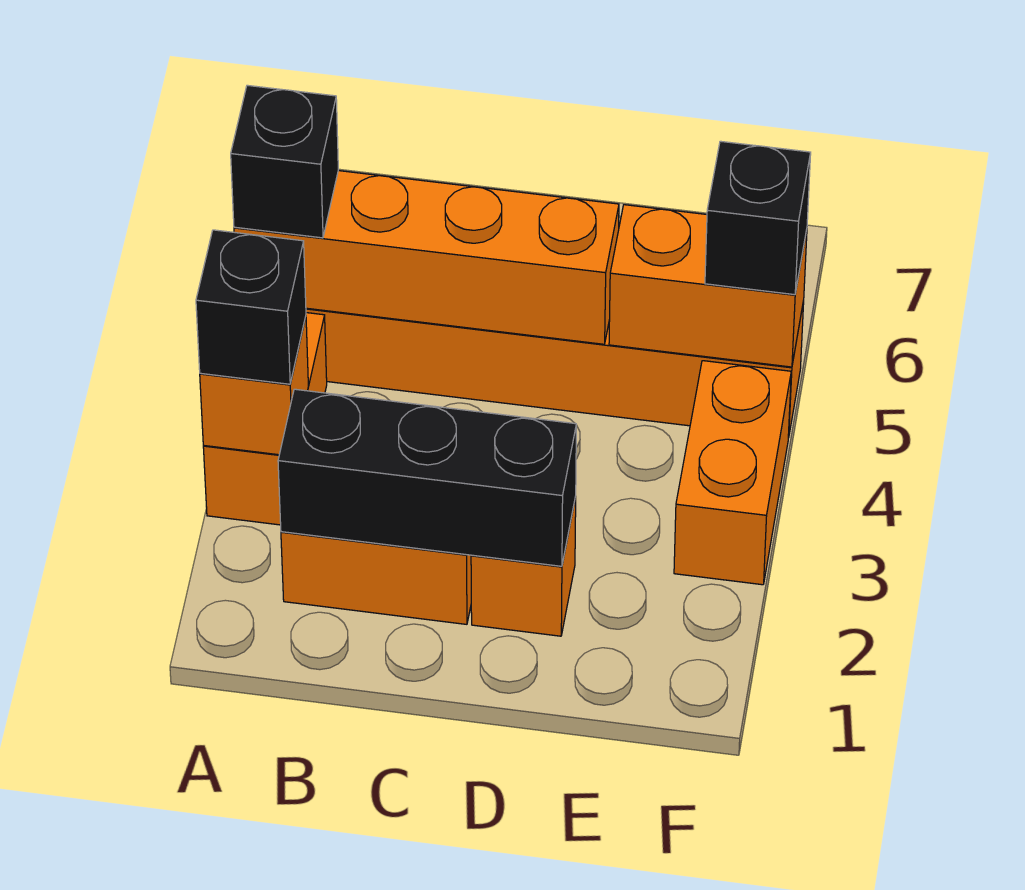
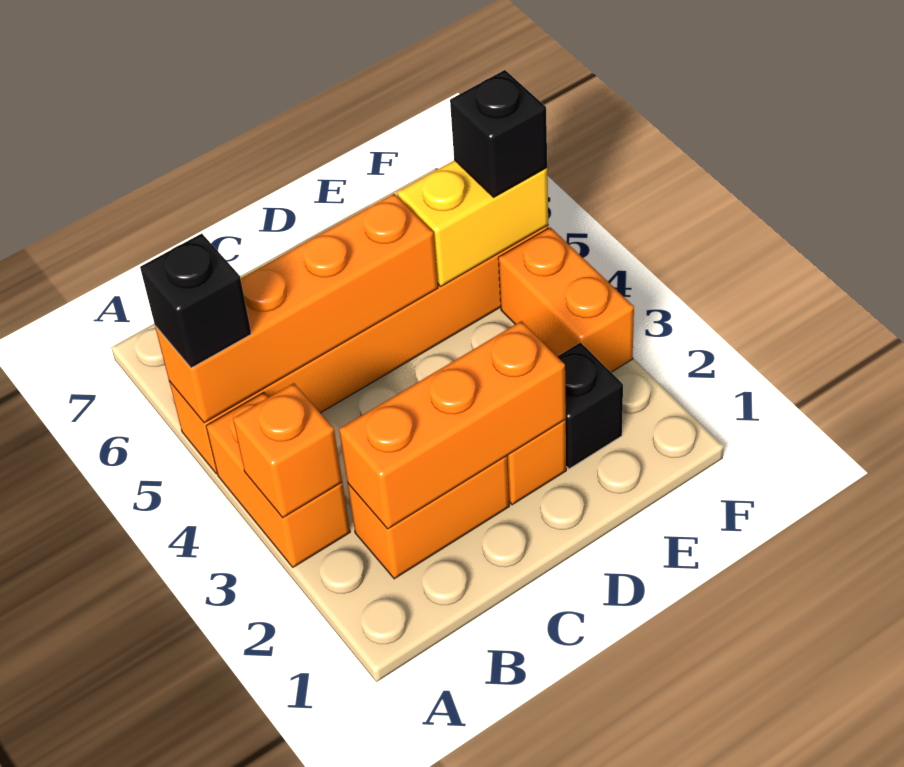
black 1x1 brick [196,230,306,384] -> black 1x1 brick moved to [557,343,623,469]
black 1x3 brick [278,389,576,566] -> orange 1x3 brick [339,321,566,529]
orange 1x2 brick [609,205,807,367] -> yellow 1x2 brick [397,160,548,286]

